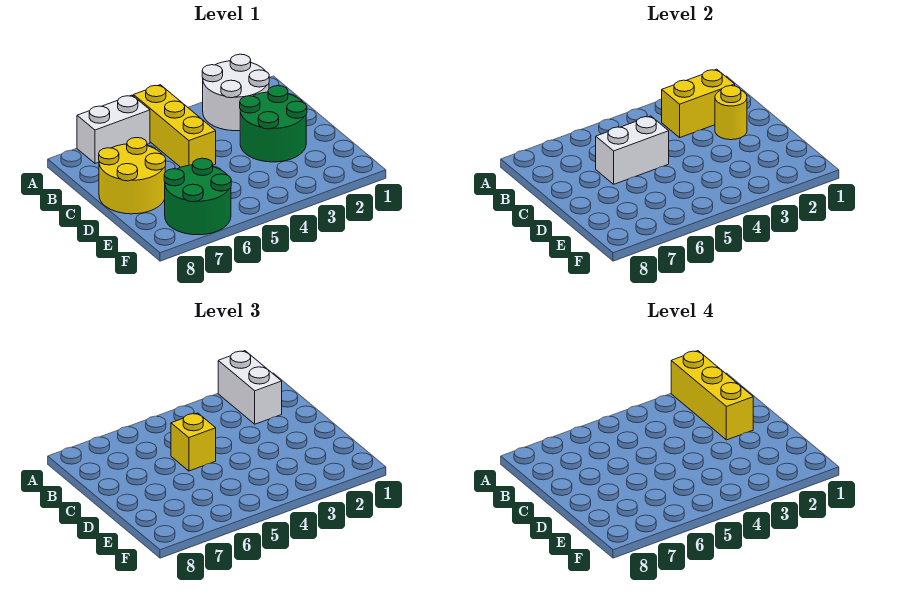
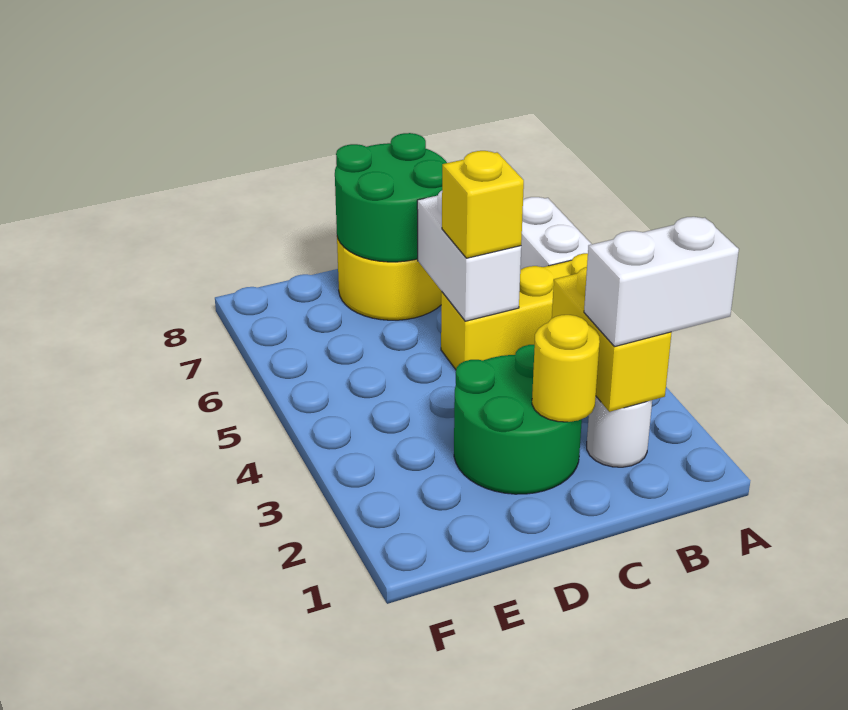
white 2x2 round brick [202,54,269,131] -> white 1x1 round brick [587,397,652,467]
yellow 1x3 brick [671,351,753,440] -> none
green 2x2 round brick [164,158,231,235] -> green 2x2 round brick moved to [335,133,447,262]

